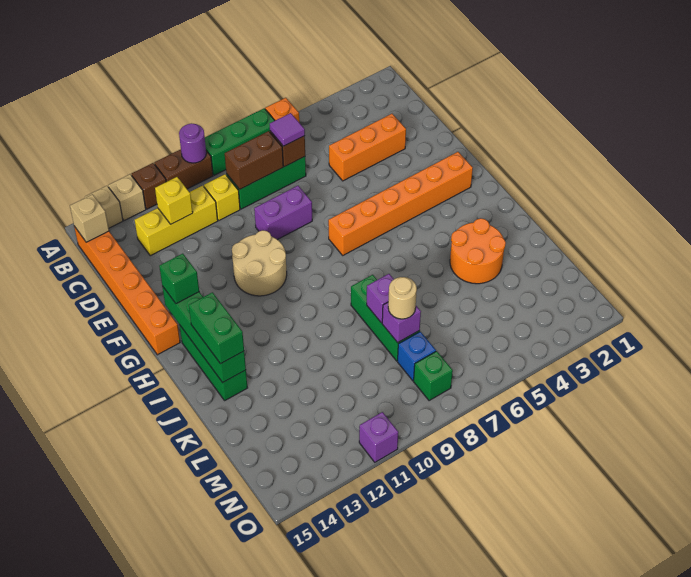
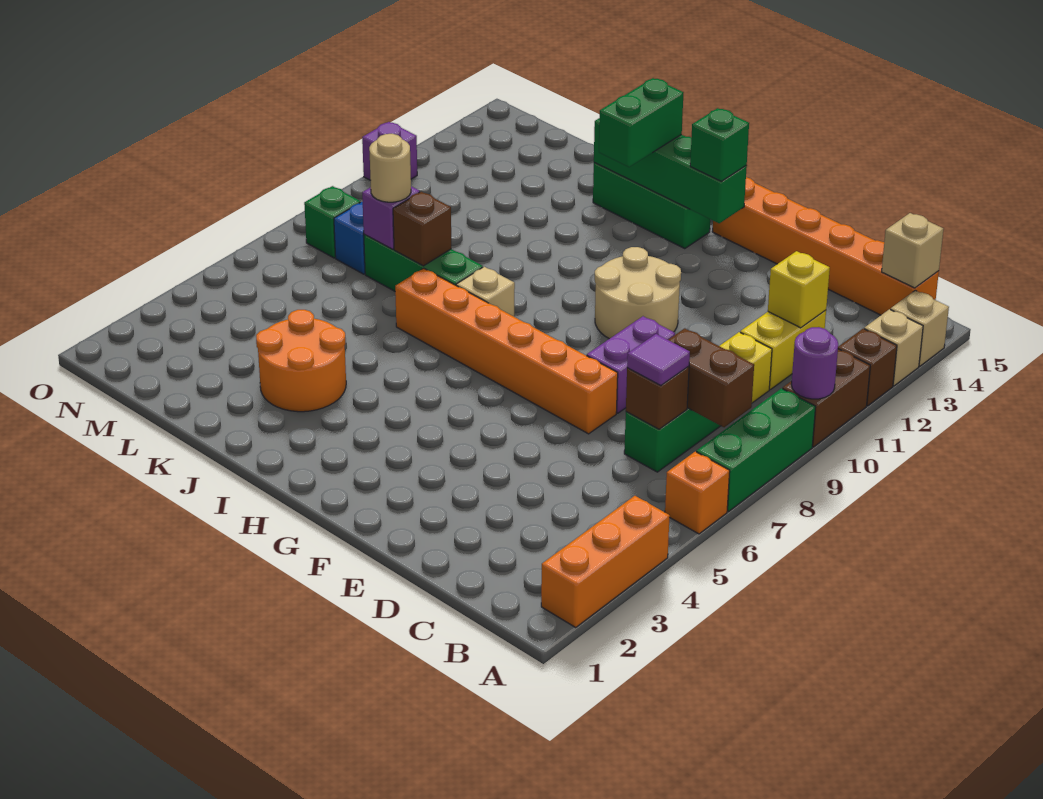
brown 1x2 brick [225,131,283,189] -> brown 1x2 brick turned to [668,328,754,427]
yellow 1x3 brick [135,186,218,256] -> yellow 1x2 brick [740,310,826,389]
orange 1x3 brick [329,114,406,181] -> orange 1x3 brick moved to [541,496,670,627]
orange 1x6 brick [328,152,473,255] -> orange 1x6 brick turned to [395,268,618,434]
none -> tan 1x1 brick [456,267,515,316]
green 1x2 brick [189,292,244,364] -> green 1x2 brick turned to [599,78,684,167]
purple 1x1 brick [367,274,394,323] -> brown 1x1 brick [393,192,451,266]

